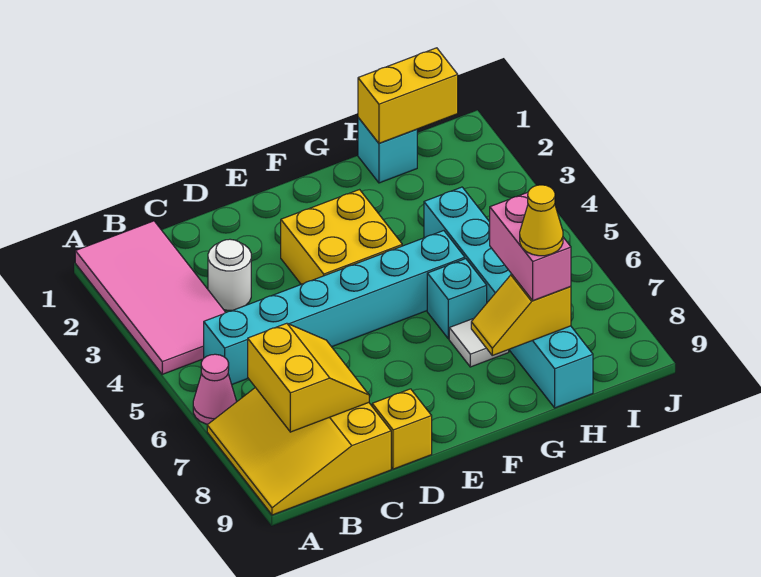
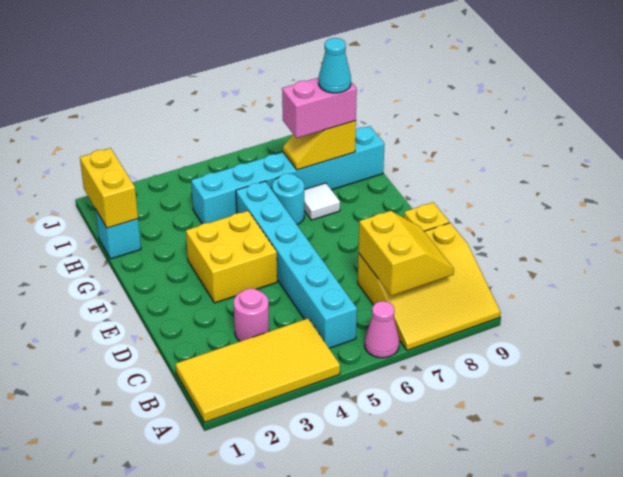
pink 2x4 tile [75,221,226,374] -> yellow 2x4 tile [175,318,340,422]
yellow 2x2 slope [248,323,369,432] -> yellow 2x2 slope turned to [359,211,454,296]
white 1x1 round brick [208,239,251,310] -> pink 1x1 round brick [234,288,269,341]
cyan 1x1 brick [427,259,487,339] -> cyan 1x1 round brick [272,173,304,224]
yellow 1x2 slope [471,275,571,355] -> yellow 1x2 slope turned to [283,121,356,170]
yellow 1x1 cone [520,185,563,256] -> cyan 1x1 cone [319,38,351,93]

